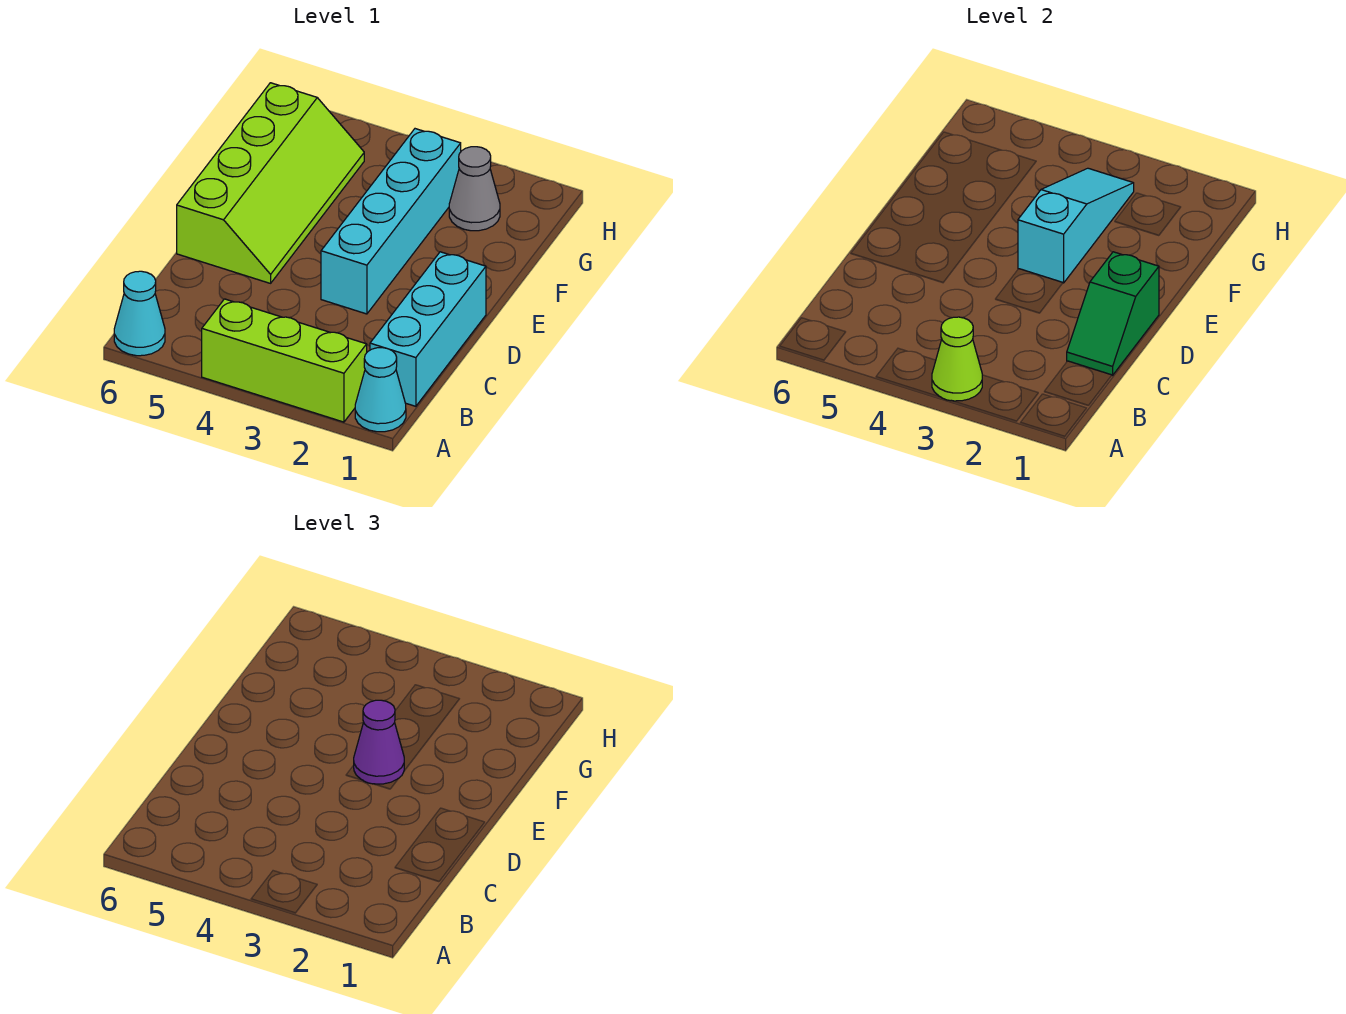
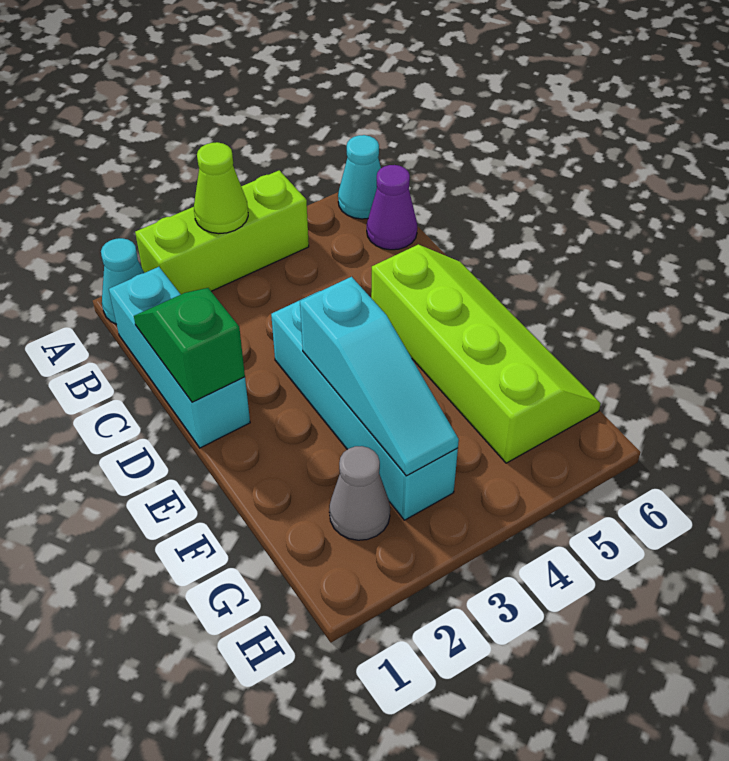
lime 2x4 slope [177,83,364,283] -> lime 2x4 slope turned to [371,245,601,463]
purple 1x1 cone [354,700,404,784] -> purple 1x1 cone moved to [367,165,417,250]

